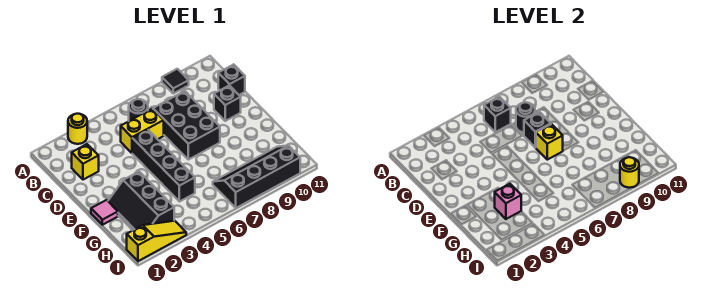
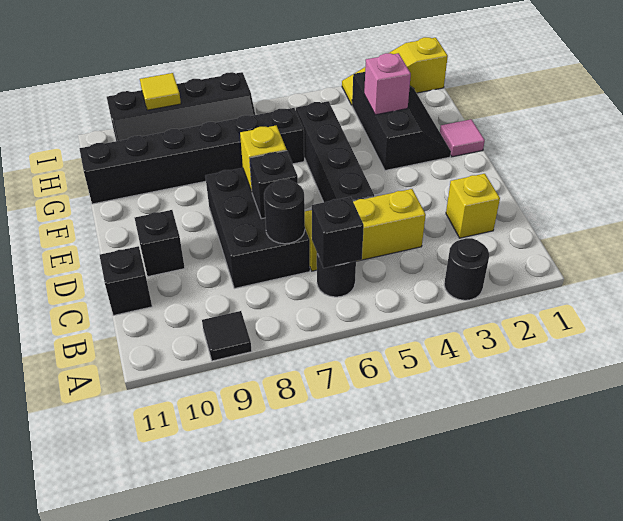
yellow 1x1 round brick [68,114,87,144] -> black 1x1 round brick [444,238,489,300]
yellow 1x2 brick [121,109,164,153] -> yellow 1x3 brick [305,189,426,271]
none -> black 1x6 brick [79,108,304,204]
yellow 1x1 round brick [620,157,639,188] -> yellow 1x1 tile [140,73,181,110]

